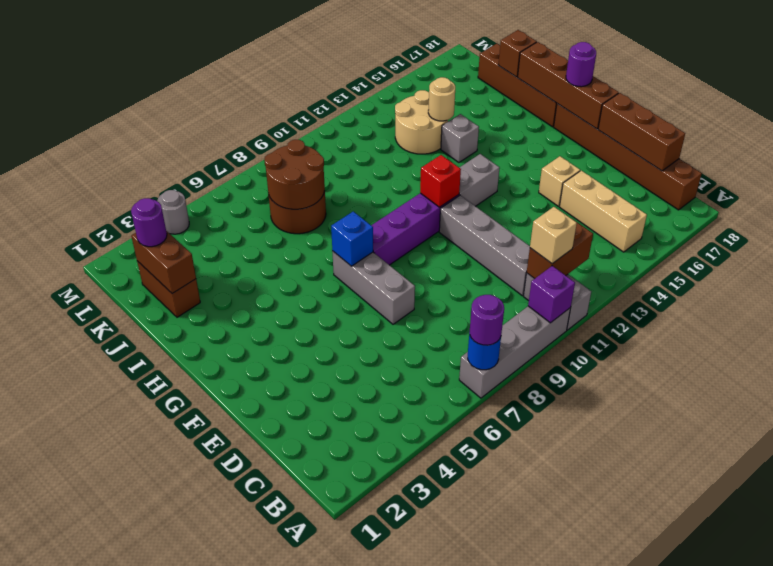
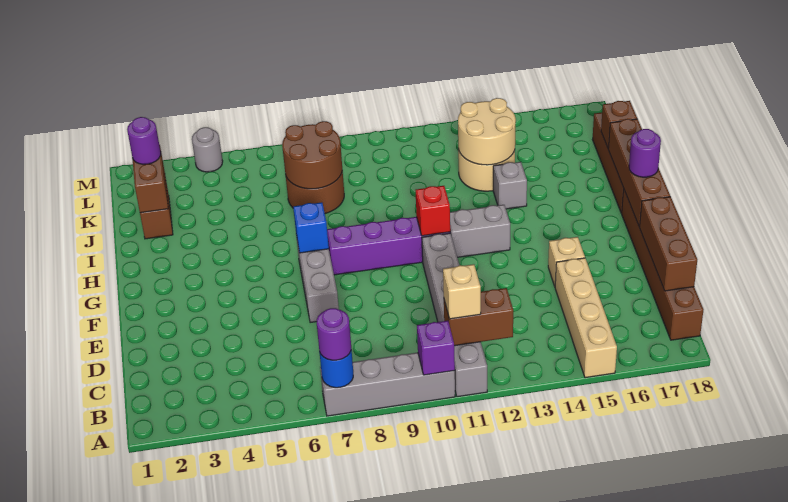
tan 1x3 brick [560,170,647,252] -> tan 1x4 brick [555,258,617,378]
tan 1x1 round brick [428,77,455,121] -> tan 2x2 round brick [458,98,516,165]

